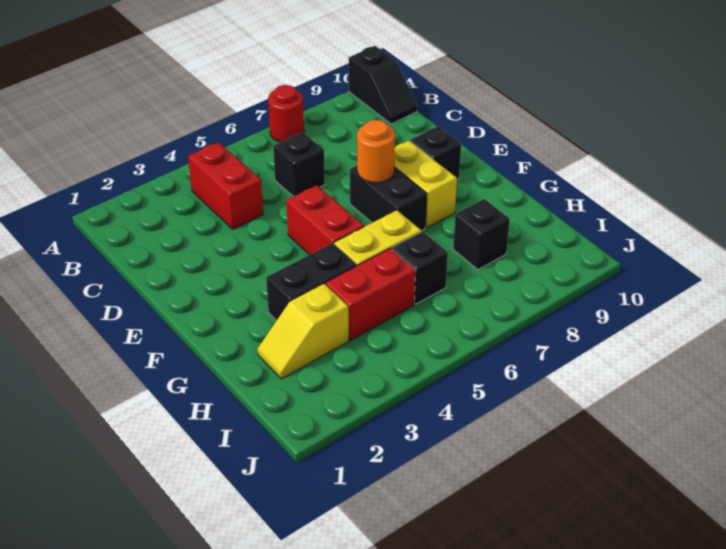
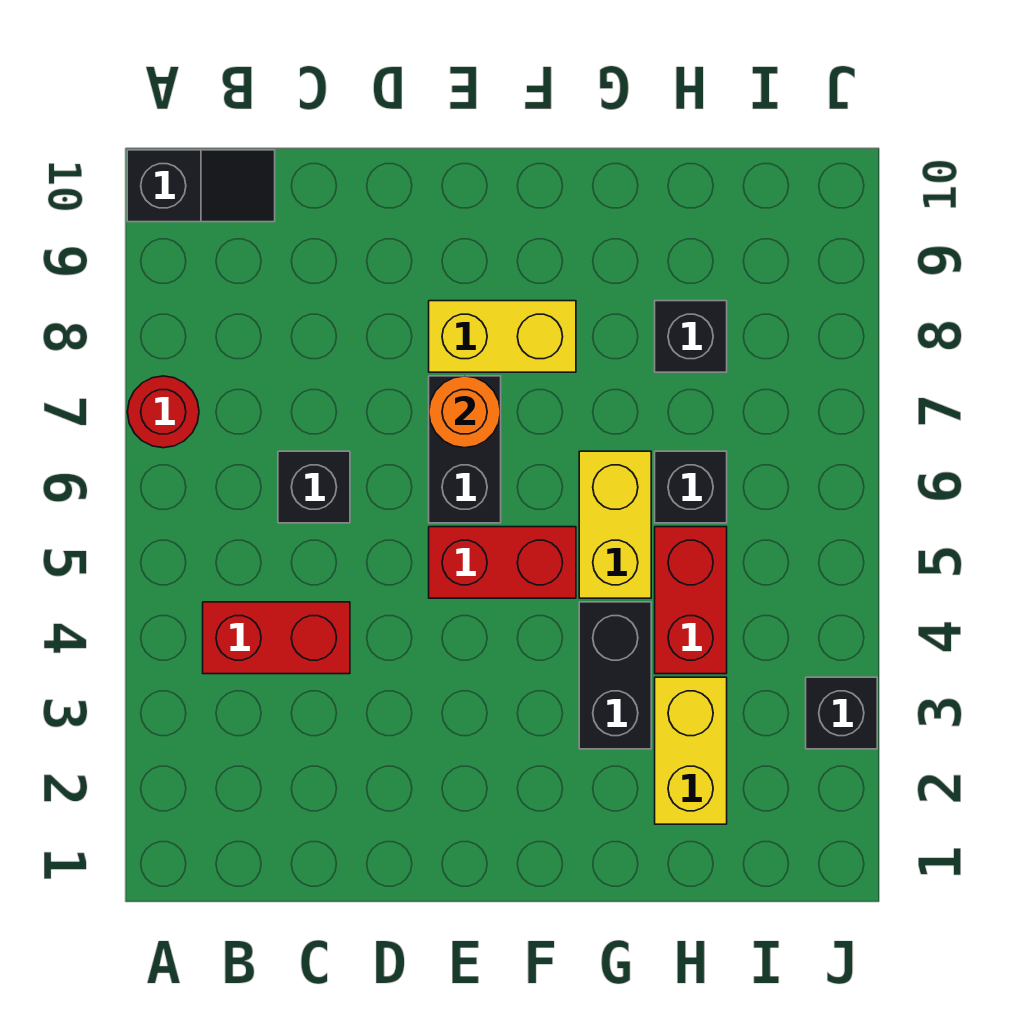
black 1x2 brick [350,166,427,231] -> black 1x2 brick turned to [429,376,501,523]
black 1x1 brick [410,126,461,180] -> black 1x1 brick moved to [806,677,877,749]
yellow 1x2 slope [257,283,349,379] -> yellow 1x2 brick [655,677,727,824]

